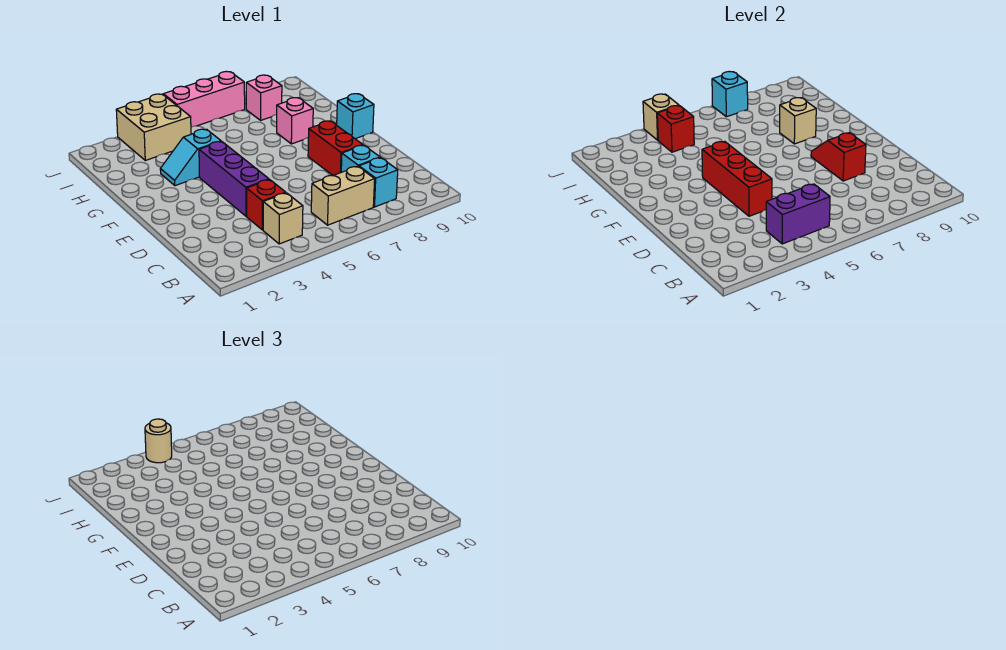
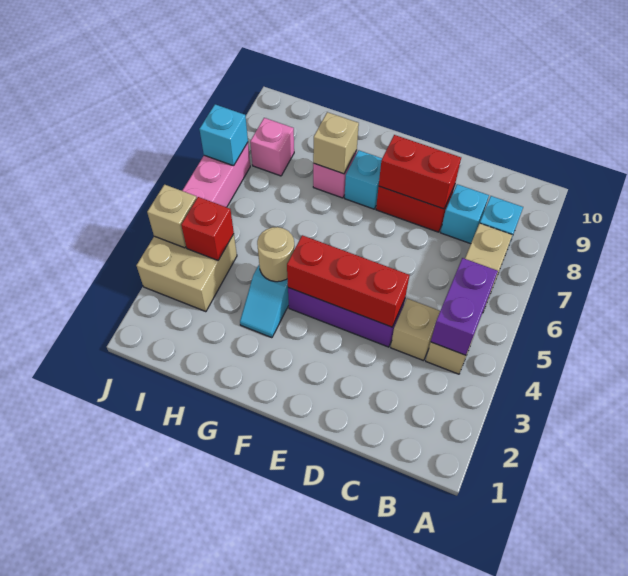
red 1x1 brick [247,180,286,230] -> tan 1x1 brick [391,299,440,361]
red 1x2 slope [811,133,866,181] -> red 1x2 brick [379,135,461,209]
cyan 1x1 brick [337,94,374,139] -> cyan 1x1 brick moved to [344,150,382,209]
tan 1x1 round brick [145,419,172,463] -> tan 1x1 round brick moved to [257,227,294,282]

